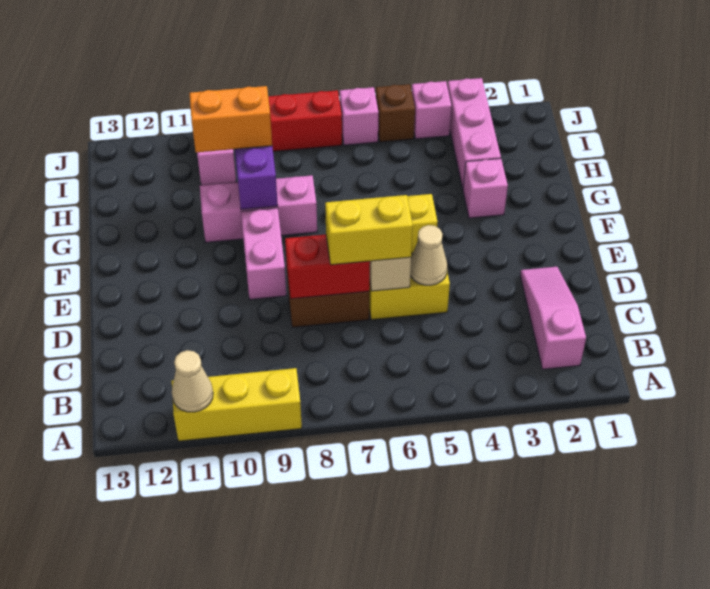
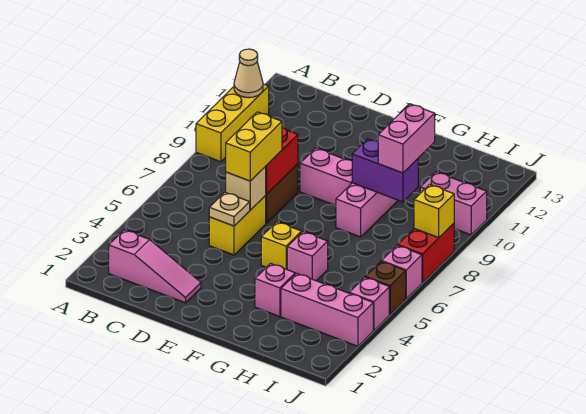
tan 1x1 cone [410,225,447,285] -> tan 1x1 plate [209,192,250,226]
none -> pink 1x1 brick [287,232,328,281]
orange 1x2 brick [190,86,272,152] -> pink 1x2 brick [378,104,435,173]
none -> yellow 1x1 brick [414,185,454,238]

